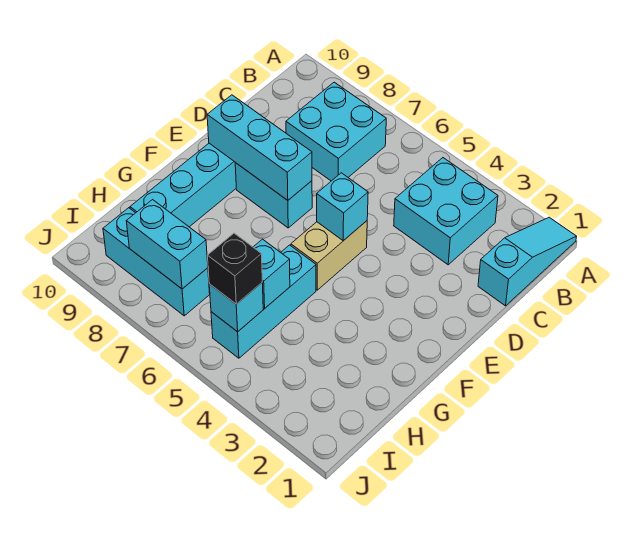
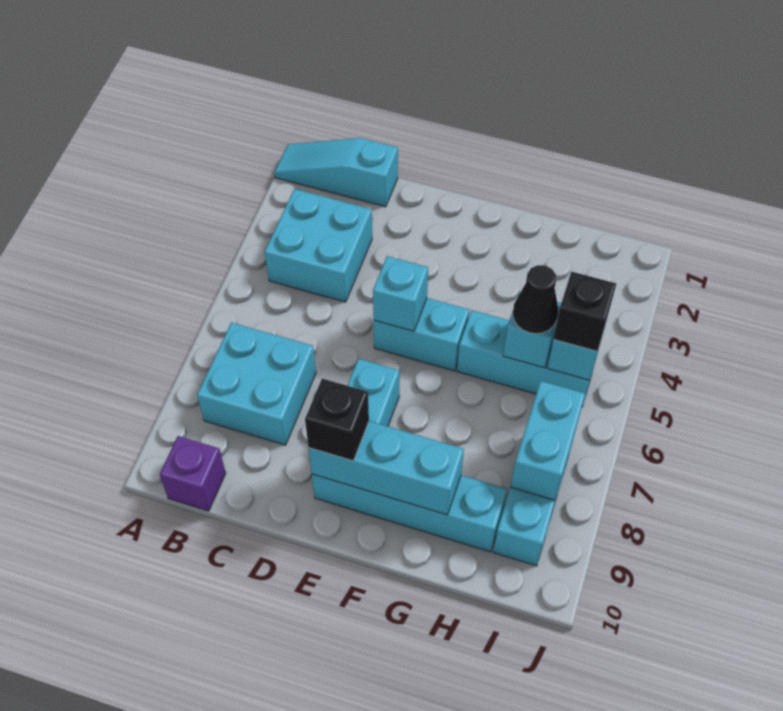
none -> purple 1x1 brick [160,436,226,511]
tan 1x2 brick [291,221,367,290] -> cyan 1x2 brick [374,298,469,371]
cyan 1x3 brick [207,95,312,200] -> cyan 1x3 brick turned to [309,421,464,515]
none -> black 1x1 brick [305,379,369,461]
none -> black 1x1 cone [513,265,558,334]

